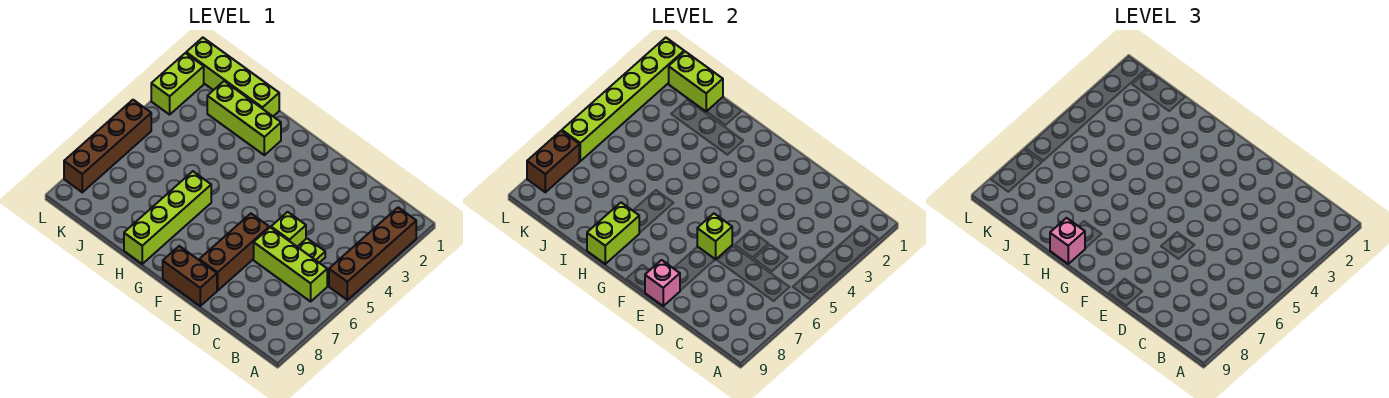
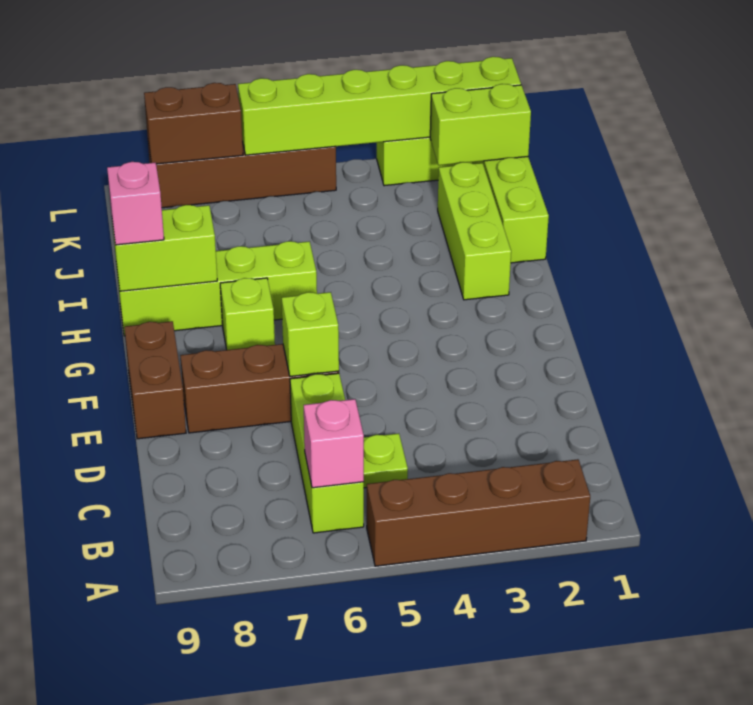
lime 1x1 brick [271,212,306,247] -> lime 1x1 brick moved to [220,278,275,350]
pink 1x1 brick [645,260,680,306] -> pink 1x1 brick moved to [304,399,364,488]
lime 1x2 brick [669,52,723,112] -> lime 1x2 brick turned to [430,84,531,165]

